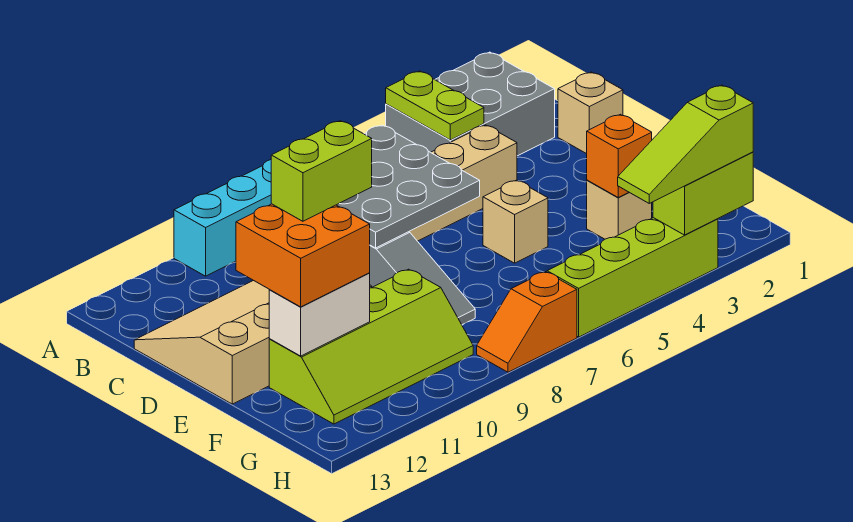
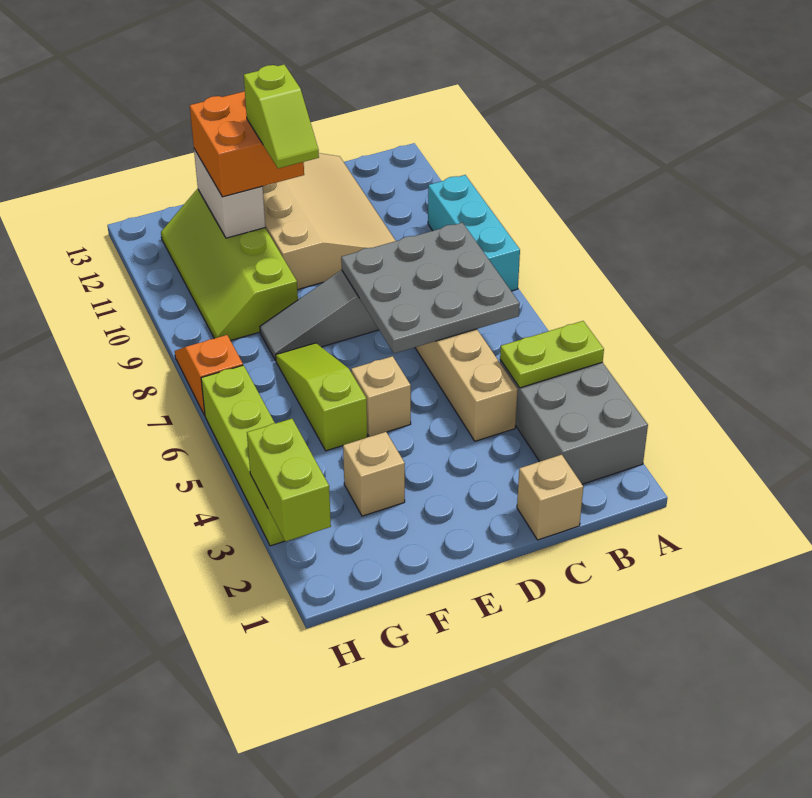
lime 1x2 brick [271,121,372,221] -> lime 1x2 slope [244,65,319,168]
orange 1x1 brick [587,114,652,197] -> none
lime 1x3 slope [618,85,753,203] -> lime 1x3 slope moved to [276,343,367,451]

